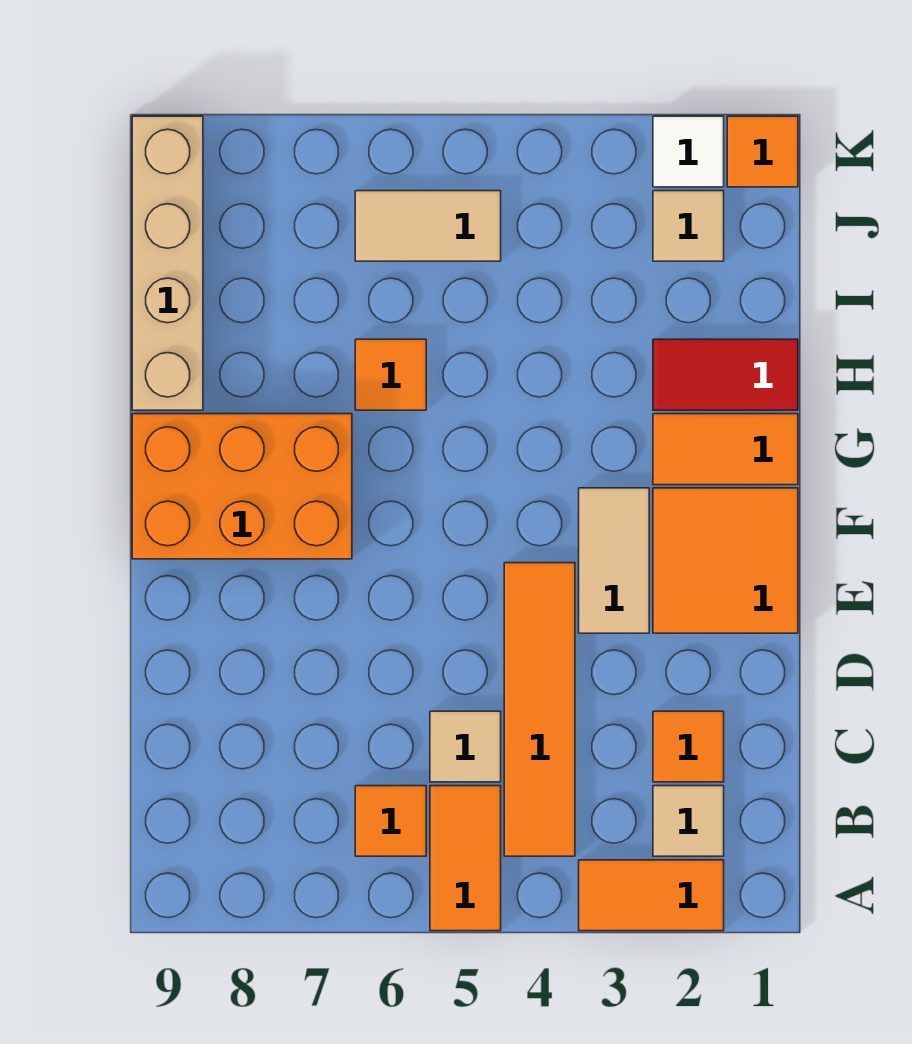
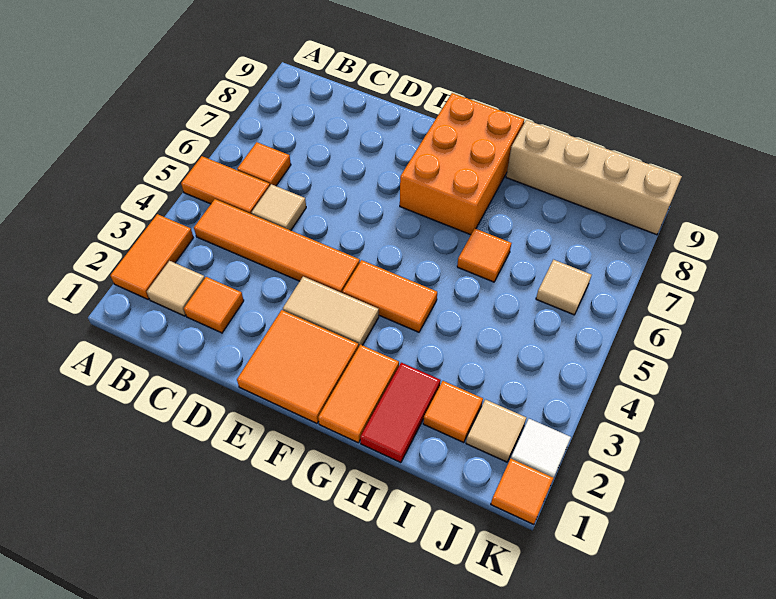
none -> orange 1x2 tile [342,260,437,332]
none -> orange 1x1 tile [423,381,483,443]
tan 1x2 tile [355,191,501,261] -> tan 1x1 tile [536,260,591,315]

